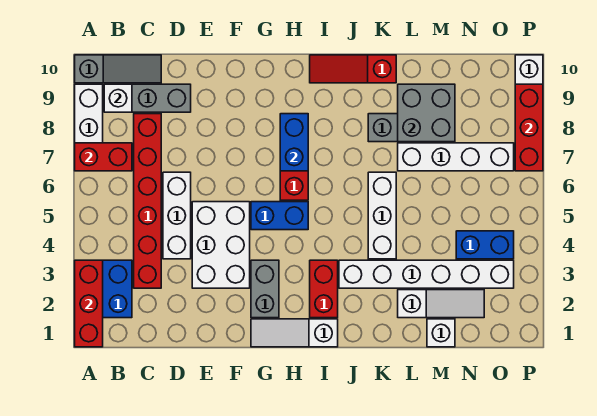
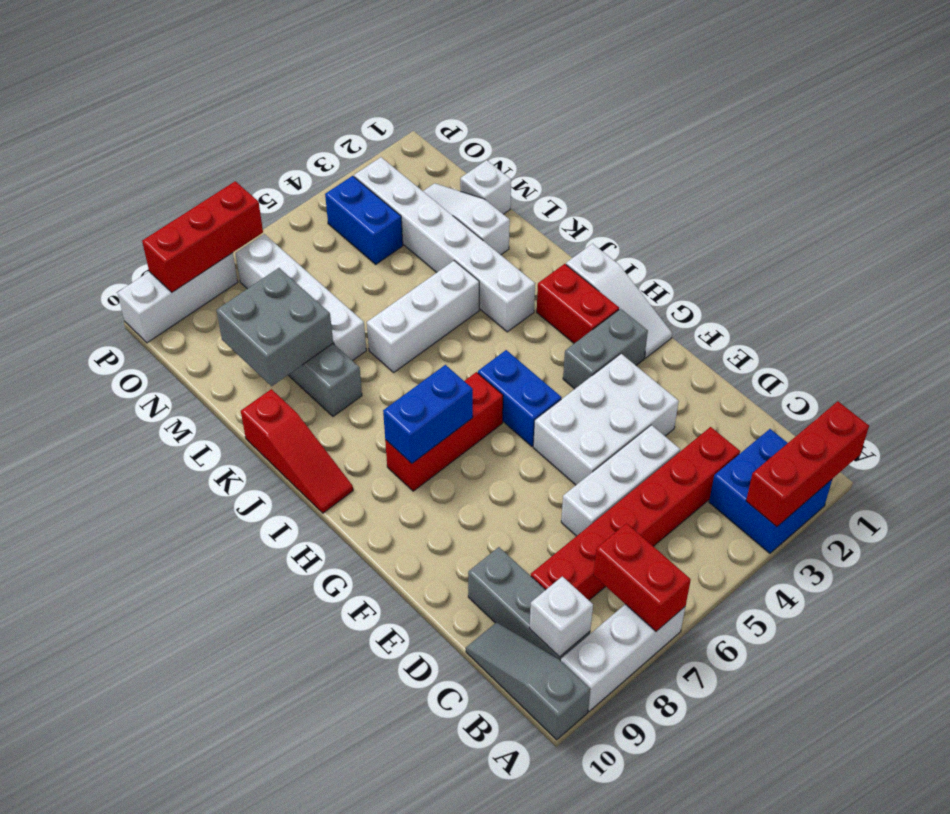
red 1x2 brick [310,260,338,318] -> red 1x2 brick turned to [537,264,619,343]

